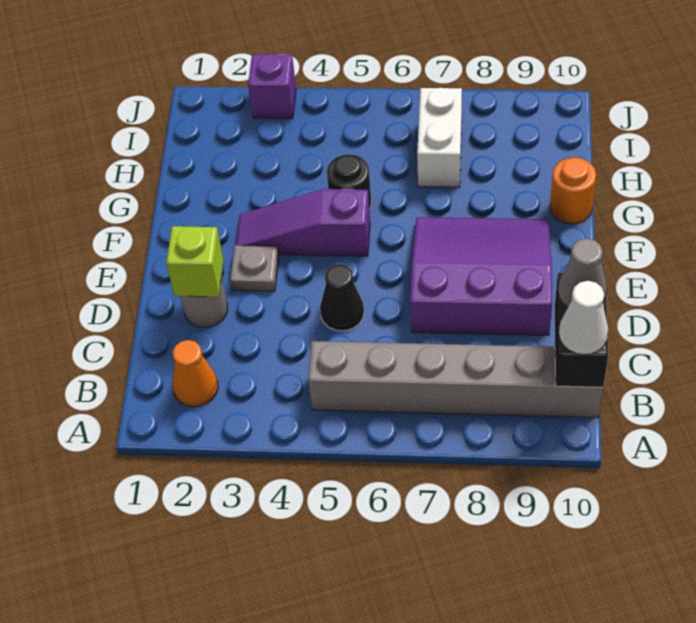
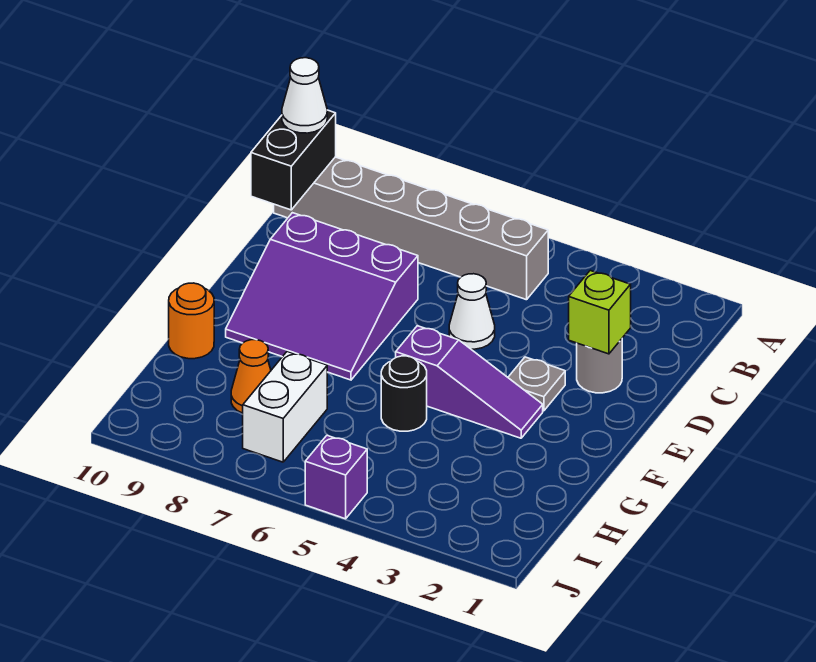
orange 1x1 cone [172,340,218,407] -> orange 1x1 cone moved to [231,340,271,413]
grey 1x1 cone [558,238,607,307] -> none
black 1x1 cone [320,264,364,331] -> white 1x1 cone [449,274,495,349]
purple 1x1 brick [248,54,296,119] -> purple 1x1 brick moved to [305,435,367,519]

